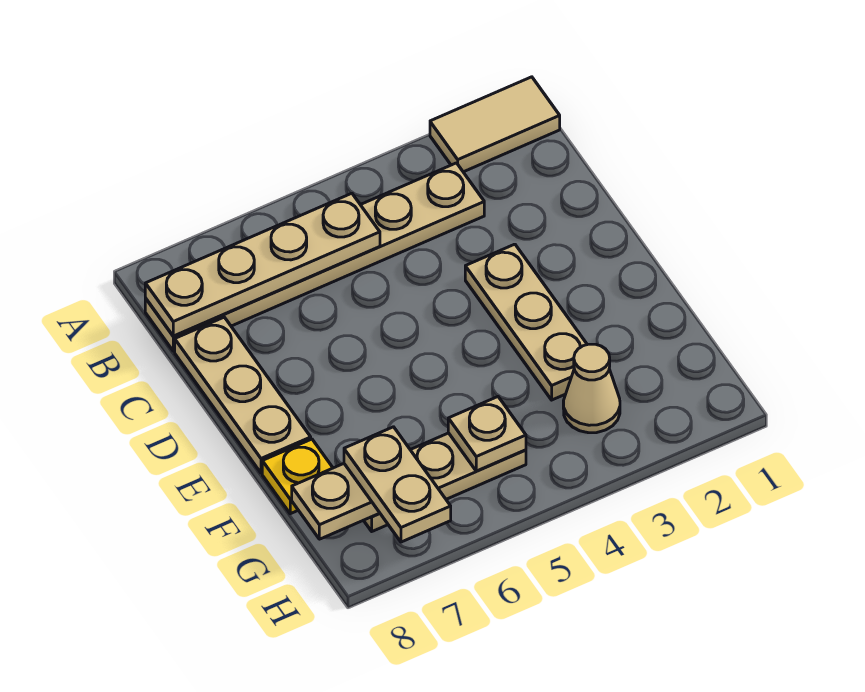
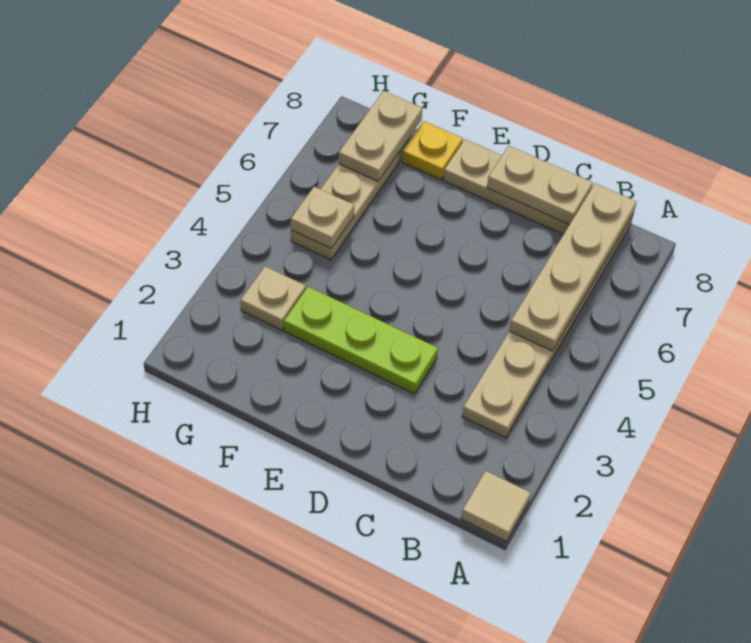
tan 1x2 tile [430,77,560,172] -> tan 1x1 tile [461,471,531,541]
tan 1x3 plate [465,244,587,400] -> lime 1x3 plate [284,287,438,394]
tan 1x1 cone [563,344,620,433] -> tan 1x1 plate [241,266,306,330]
tan 1x2 plate [344,427,451,542] -> tan 1x2 plate moved to [487,146,593,225]

